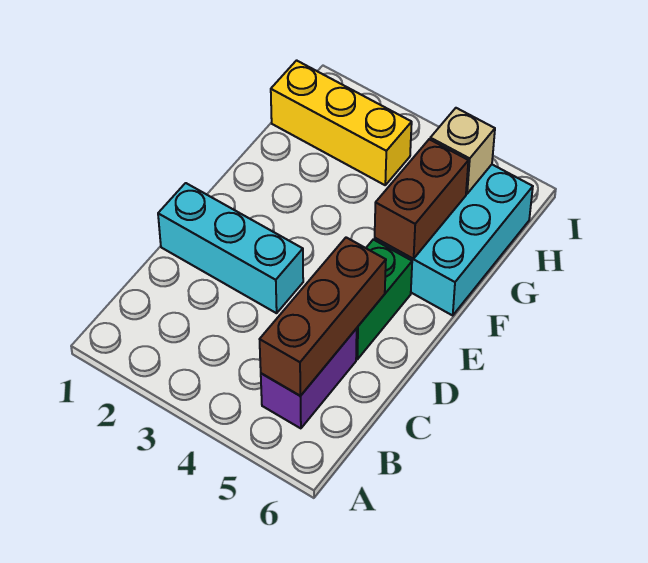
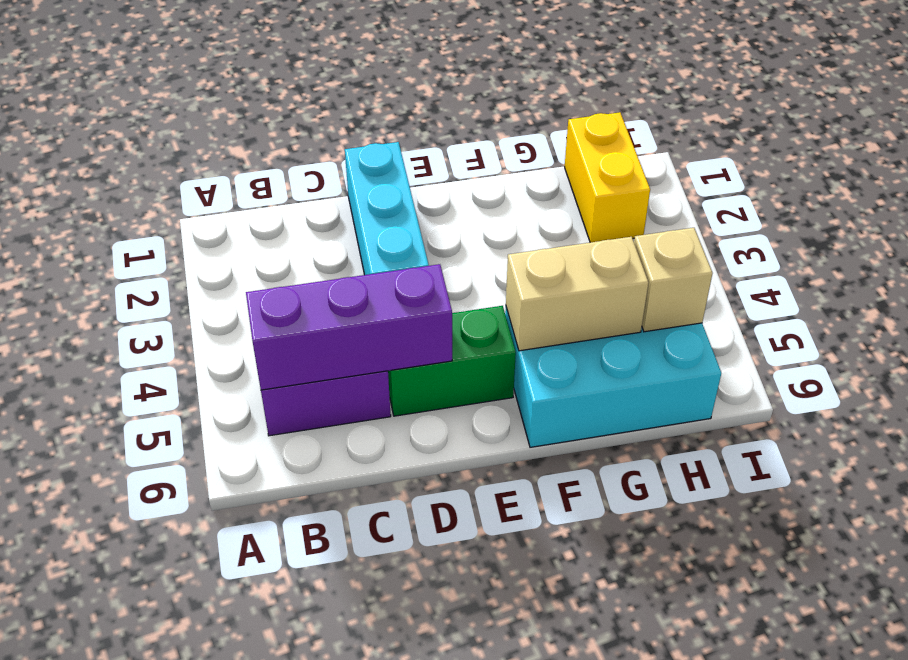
brown 1x3 brick [260,237,386,396] -> purple 1x3 brick [246,264,452,390]
brown 1x2 brick [375,139,468,259] -> tan 1x2 brick [506,237,649,351]
yellow 1x3 brick [271,60,412,185] -> yellow 1x2 brick [565,112,650,243]

